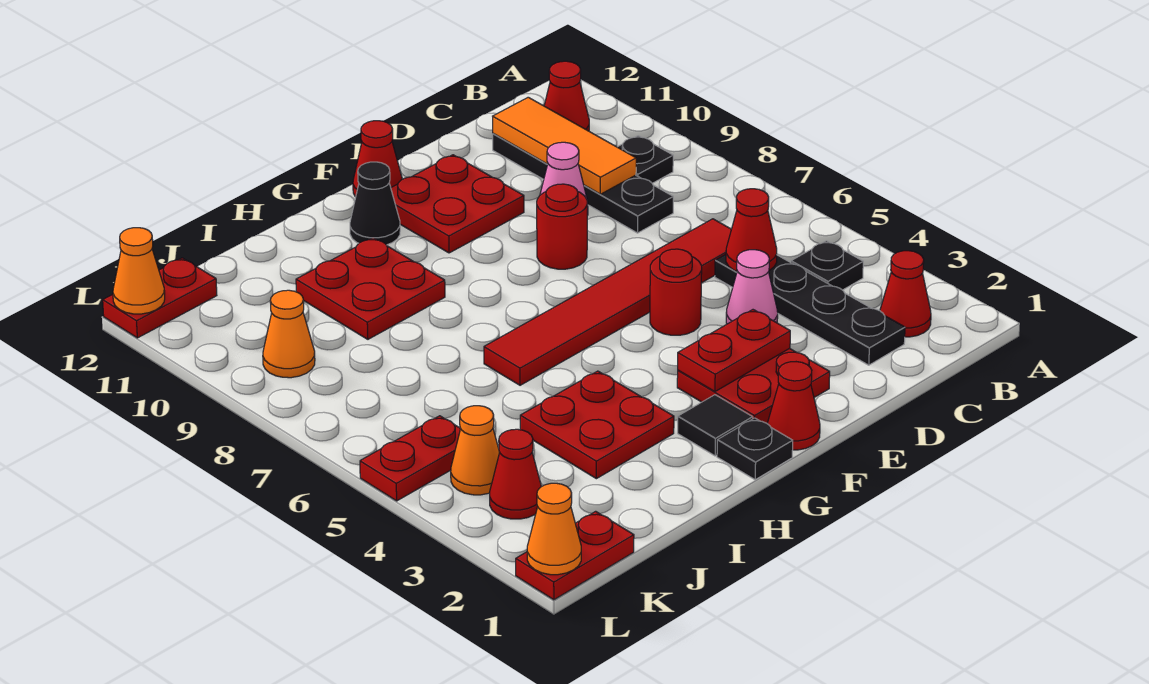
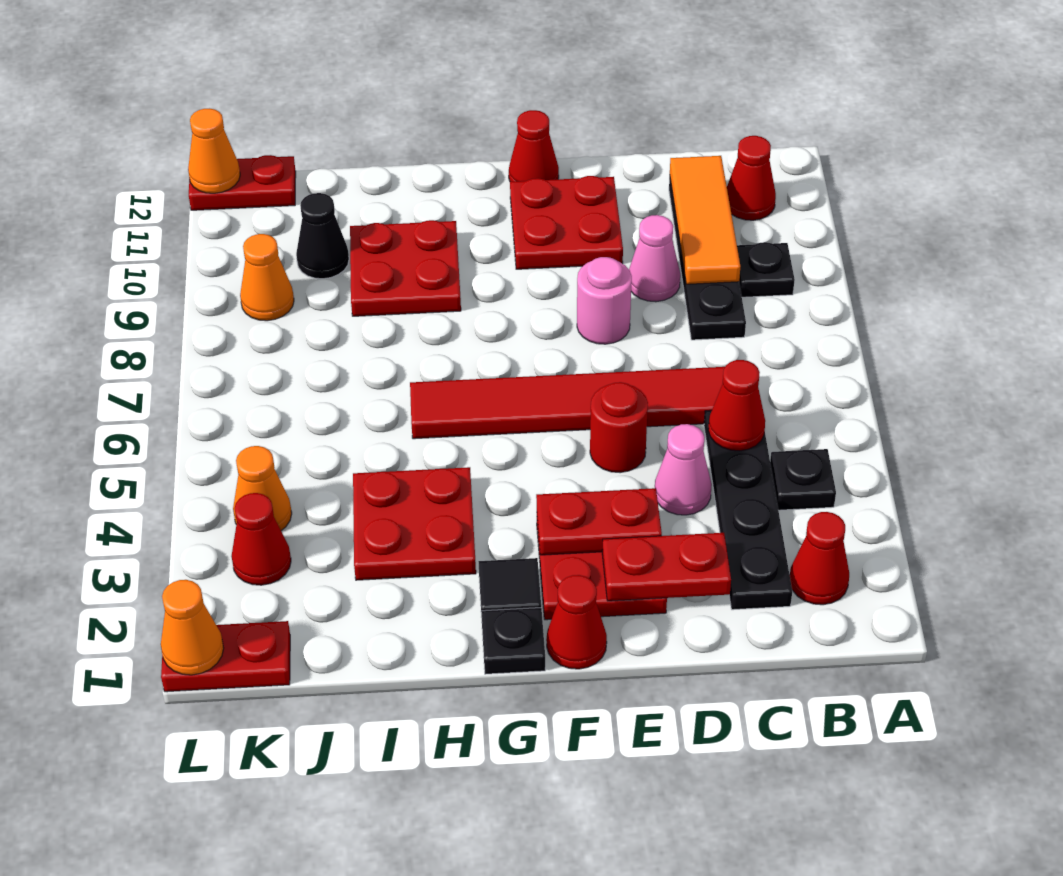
red 1x1 round brick [537,184,587,269] -> pink 1x1 round brick [577,257,632,344]
black 1x1 cone [350,162,400,245] -> black 1x1 cone moved to [296,193,349,279]
red 1x2 plate [360,416,461,501] -> red 1x2 plate moved to [602,533,731,601]

